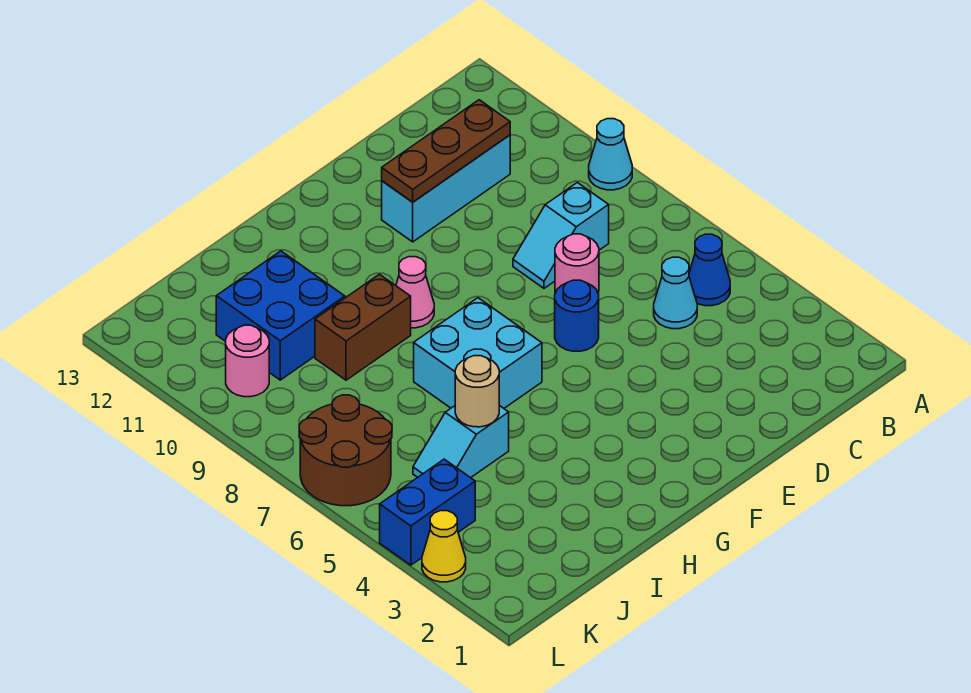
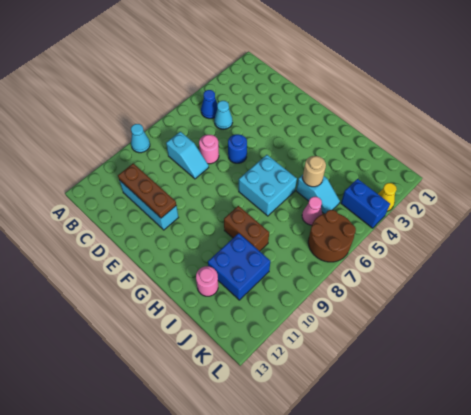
pink 1x1 cone [396,257,434,328] -> pink 1x1 cone moved to [302,197,322,225]
pink 1x1 round brick [226,325,269,397] -> pink 1x1 round brick moved to [196,266,218,296]

